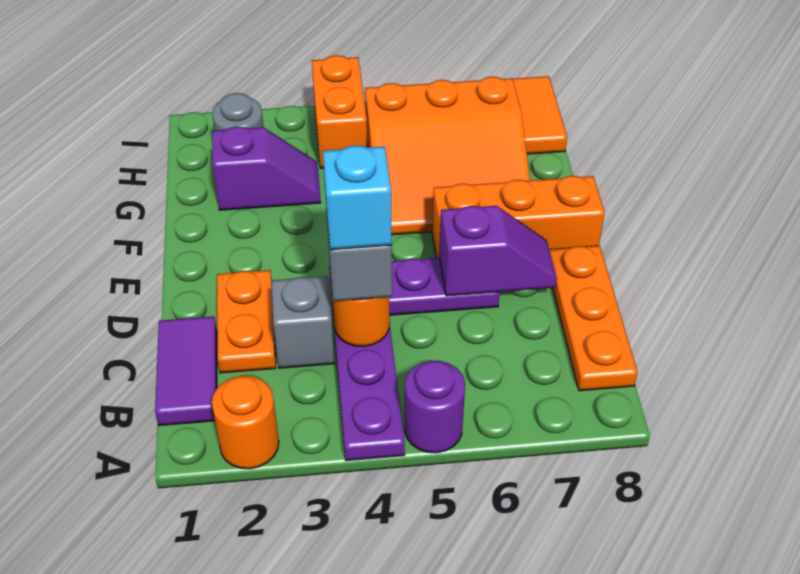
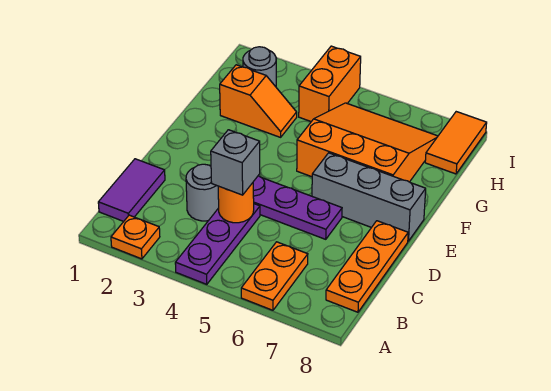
orange 1x1 round brick [212,376,279,469] -> orange 1x1 plate [111,215,160,259]
purple 1x1 round brick [404,361,465,453] -> none
orange 1x2 plate [217,270,276,373] -> orange 1x2 plate moved to [241,242,308,310]
grey 1x1 brick [271,276,334,368] -> grey 1x1 round brick [186,164,219,221]
cyan 1x1 brick [323,146,392,250] -> none
purple 1x2 slope [439,206,557,296] -> none
orange 1x3 brick [432,176,605,258] -> grey 1x3 brick [312,153,426,241]
orange 3x3 slope [365,77,530,235] -> orange 3x3 slope turned to [297,103,438,182]
purple 1x2 slope [212,126,321,210] -> orange 1x2 slope [220,65,297,137]

